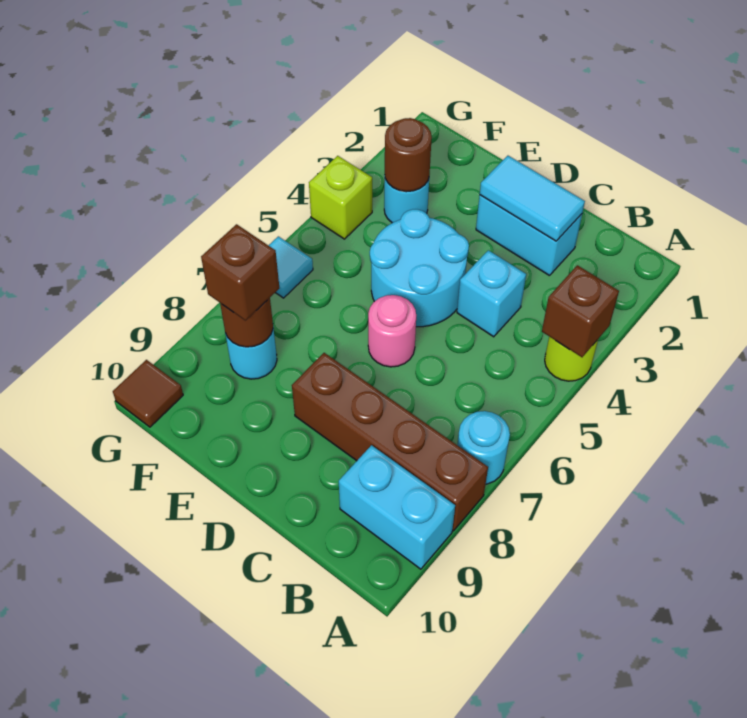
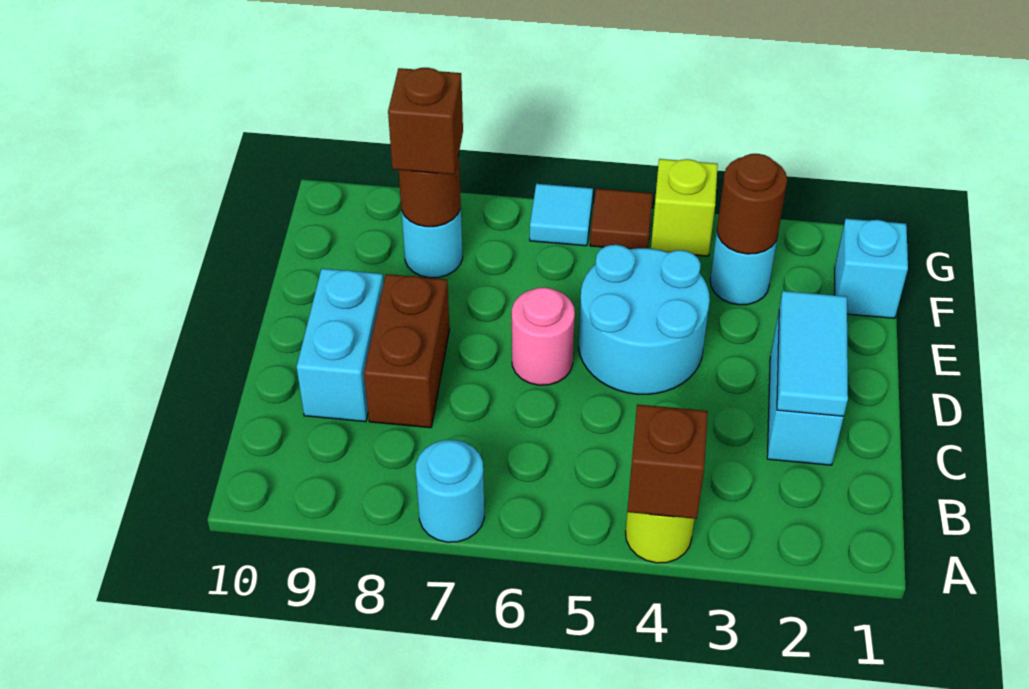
brown 1x4 brick [292,353,488,531] -> brown 1x2 brick [364,274,450,428]
cyan 1x2 brick [339,445,455,569] -> cyan 1x2 brick moved to [297,269,384,422]
cyan 1x1 brick [457,250,526,337] -> cyan 1x1 brick moved to [835,219,908,318]
brown 1x1 tile [113,360,183,427] -> brown 1x1 tile moved to [590,189,653,249]

